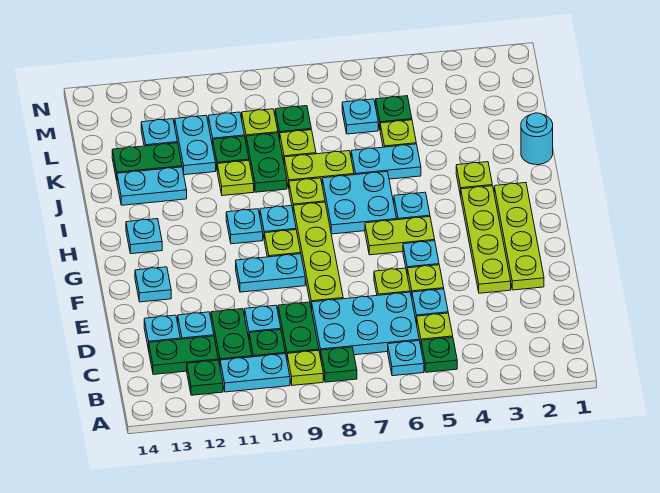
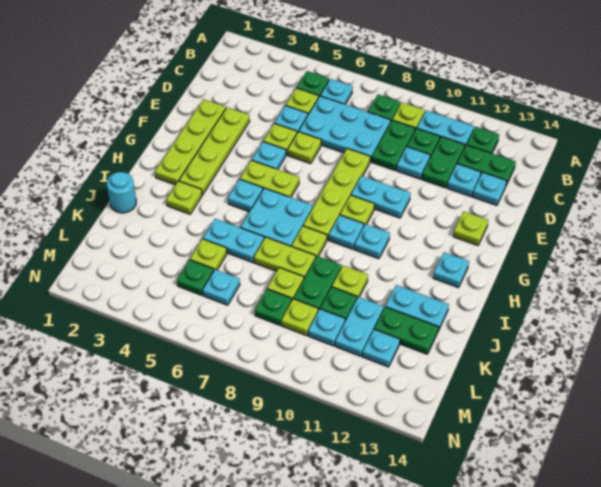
cyan 1x1 plate [135,267,171,302] -> lime 1x1 plate [453,212,488,245]

